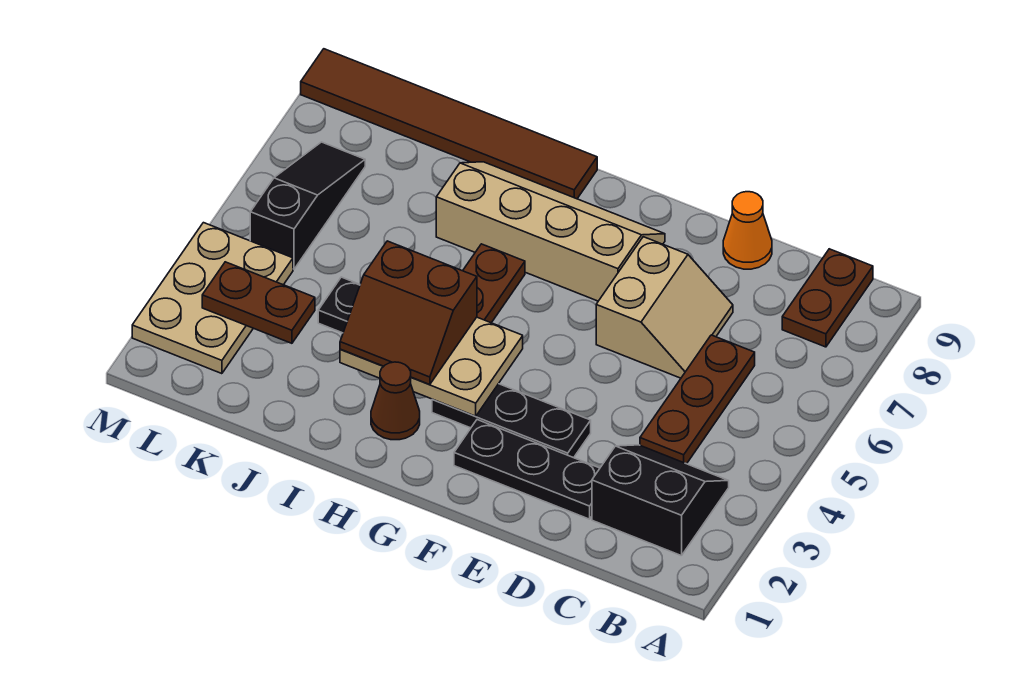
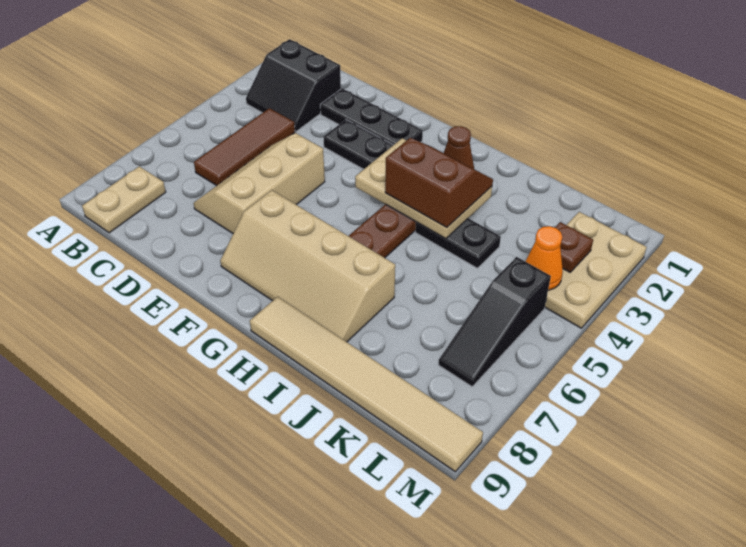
brown 1x2 plate [782,249,873,347] -> tan 1x2 plate [82,166,166,233]
brown 1x3 plate [640,335,755,464] -> brown 1x3 tile [194,108,295,186]
tan 2x2 slope [596,237,733,378] -> tan 2x3 slope [193,133,325,233]
orange 1x1 cone [723,192,772,269] -> orange 1x1 cone moved to [525,226,563,290]
brown 1x6 tile [301,49,597,199] -> tan 1x6 tile [250,297,483,472]
brown 1x2 plate [202,262,315,343] -> brown 1x1 plate [555,222,593,272]

